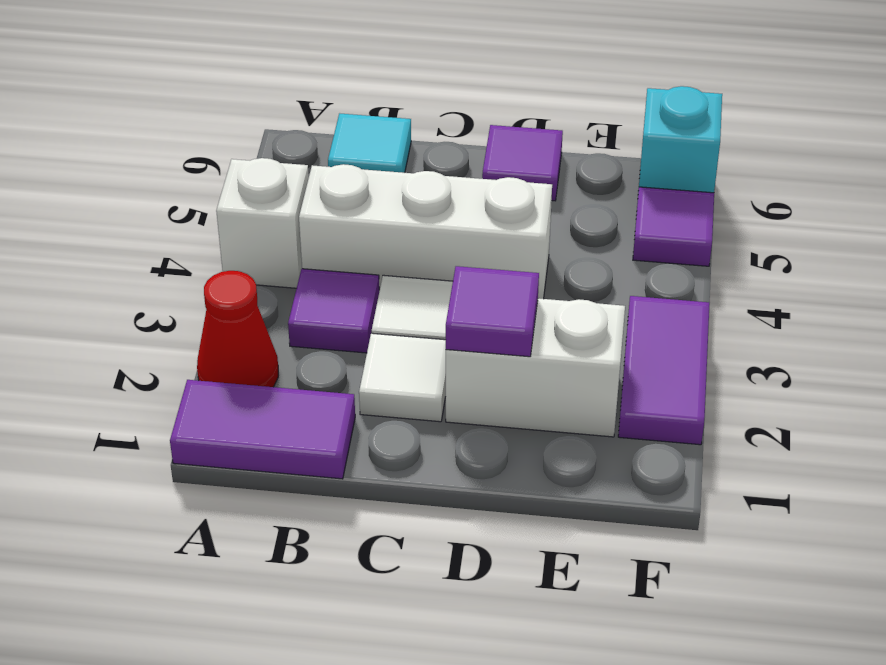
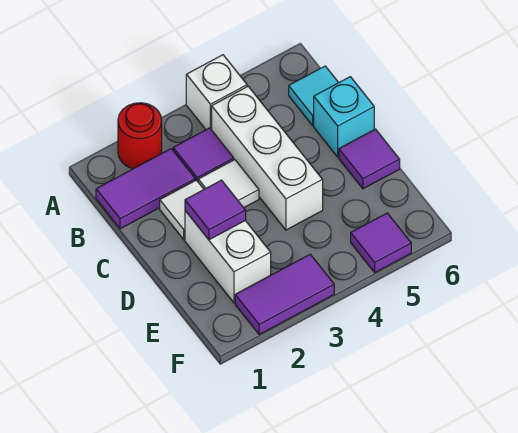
purple 1x2 tile [170,380,355,479] -> purple 1x2 tile turned to [96,149,195,229]
red 1x1 cone [197,271,278,387] -> red 1x1 round brick [118,103,162,169]
cyan 1x1 brick [639,86,722,193] -> cyan 1x1 brick moved to [314,77,374,157]

